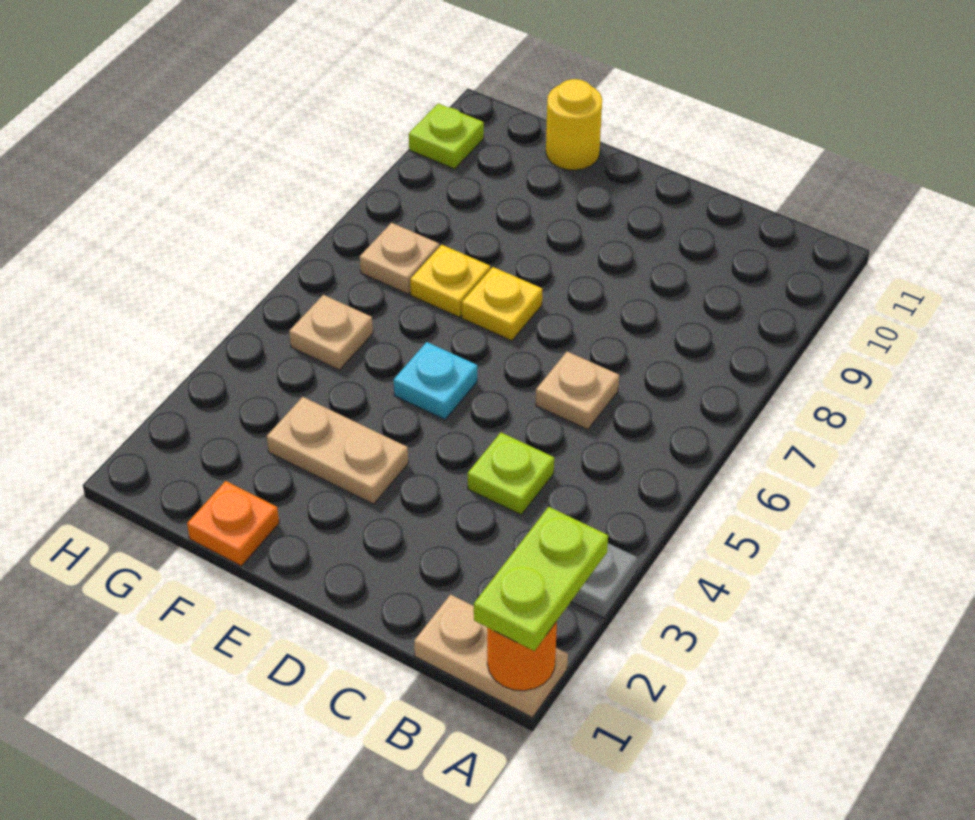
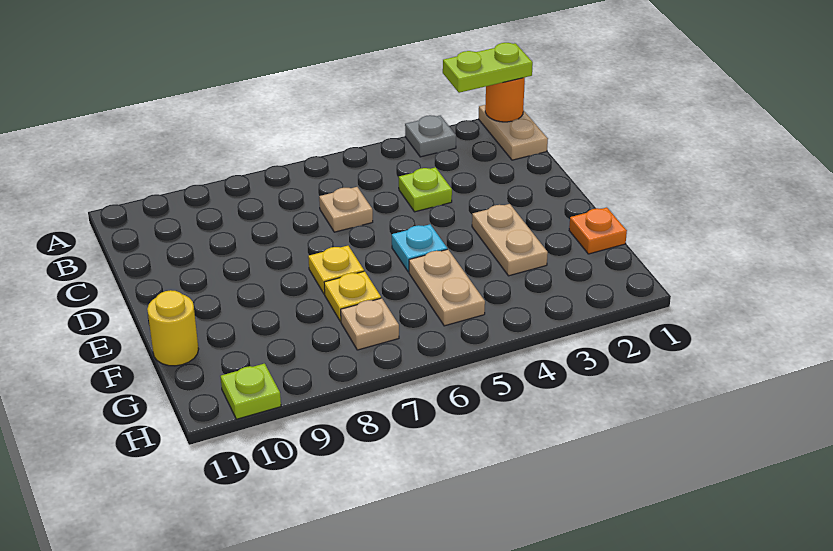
tan 1x1 plate [289,295,373,370] -> tan 1x2 plate [409,249,485,326]

